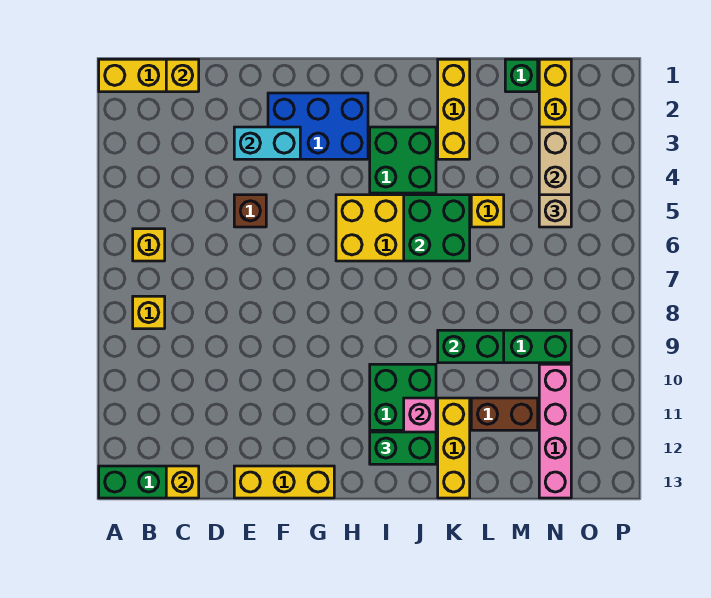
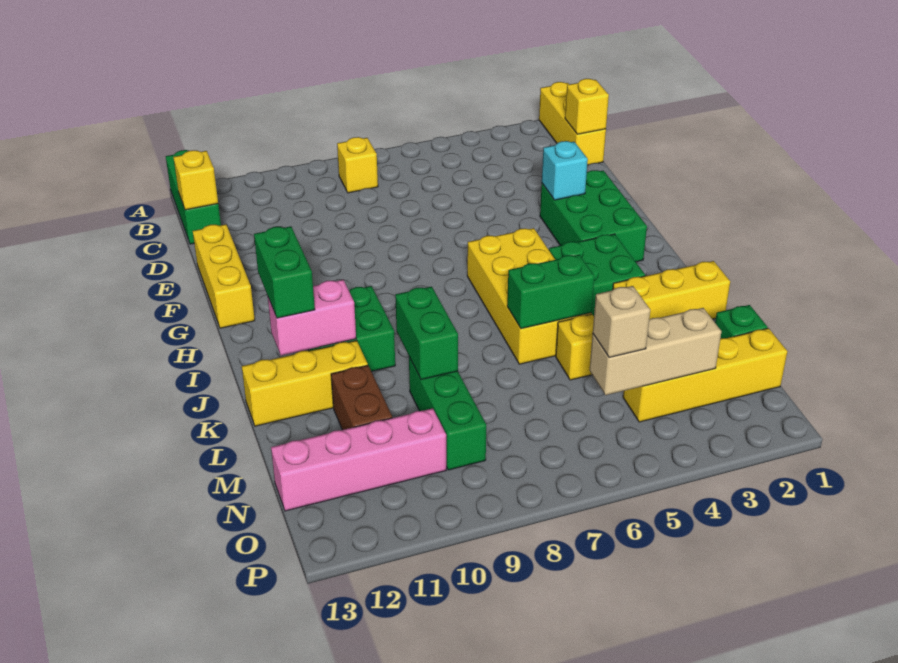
yellow 1x1 brick [133,229,165,261] -> none
cyan 1x2 brick [234,127,300,159] -> cyan 1x1 brick [542,141,588,200]
brown 1x1 brick [234,195,266,227] -> none
blue 2x3 brick [268,93,368,159] -> green 2x3 brick [540,170,647,262]
green 2x2 brick [404,195,470,261] -> green 1x2 brick [507,255,594,329]

